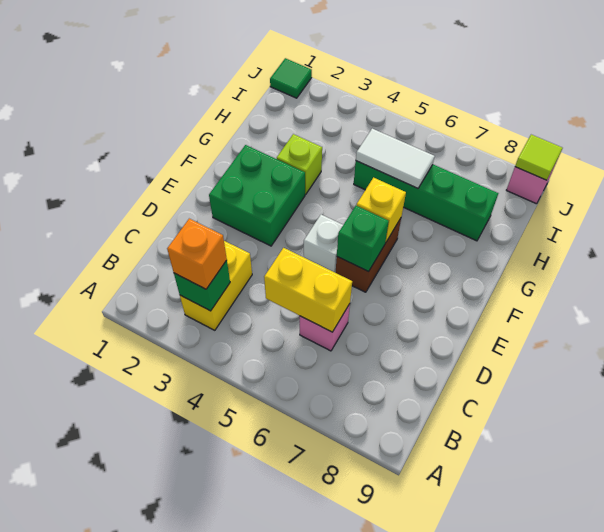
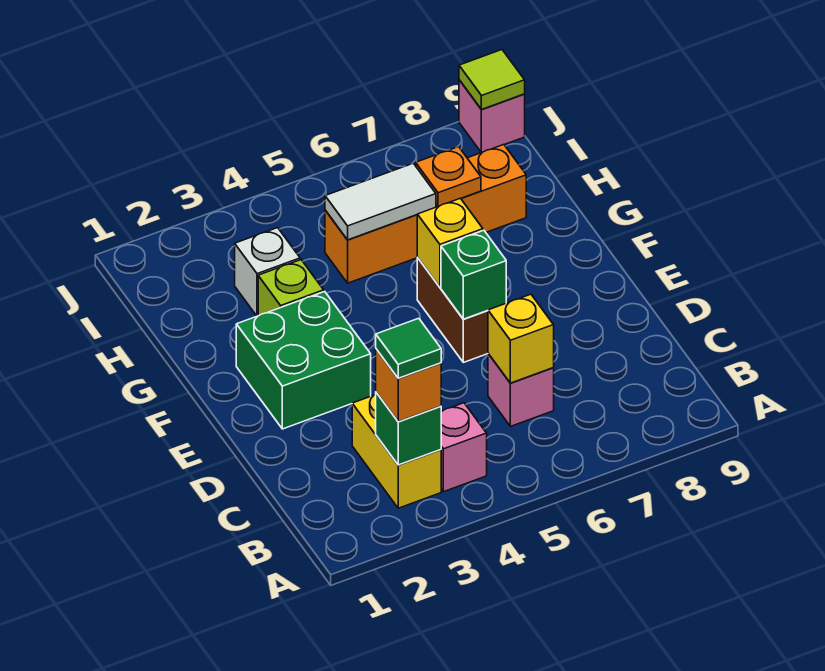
none -> pink 1x1 brick [441,403,487,492]
yellow 1x2 brick [264,248,352,332] -> yellow 1x1 brick [488,294,554,383]
white 1x1 brick [304,215,343,273] -> white 1x1 brick moved to [235,228,300,316]
green 1x4 brick [354,161,498,241] -> orange 1x4 brick [325,145,526,283]
none -> orange 1x1 plate [416,147,481,206]
green 1x1 tile [270,58,312,98] -> green 1x1 tile moved to [376,318,441,378]

